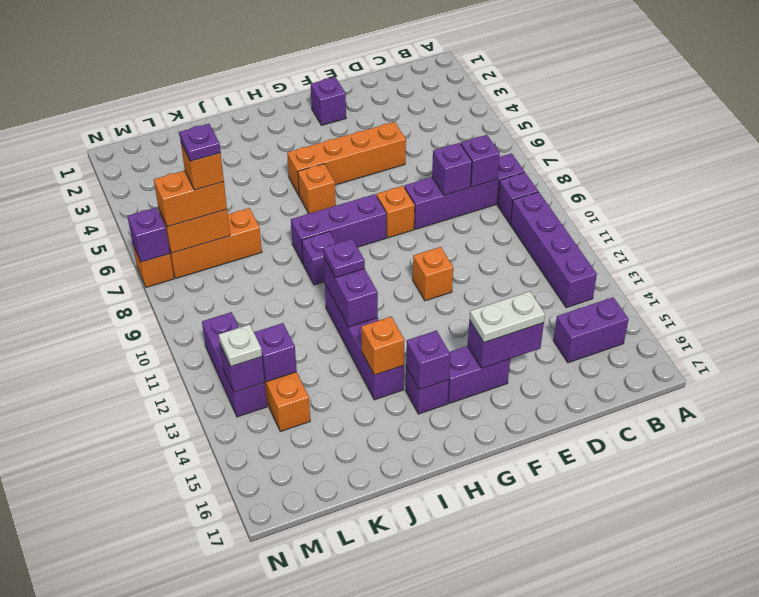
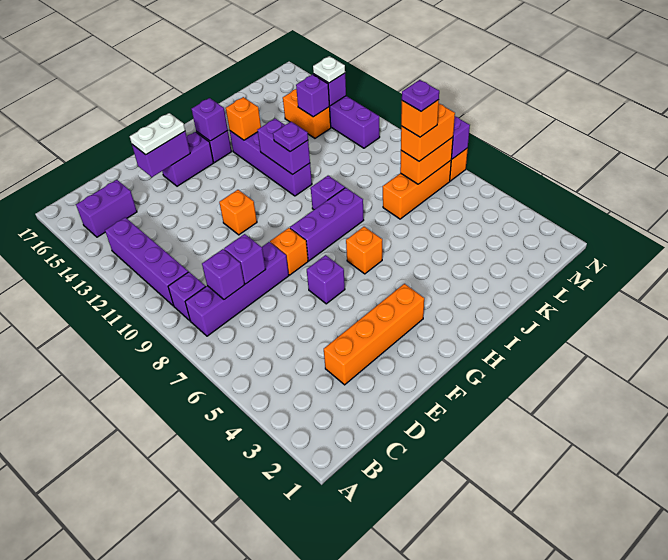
orange 1x4 brick [287,122,406,195] -> orange 1x4 brick moved to [324,284,424,385]
purple 1x1 brick [311,77,346,125] -> purple 1x1 brick moved to [307,255,345,304]

